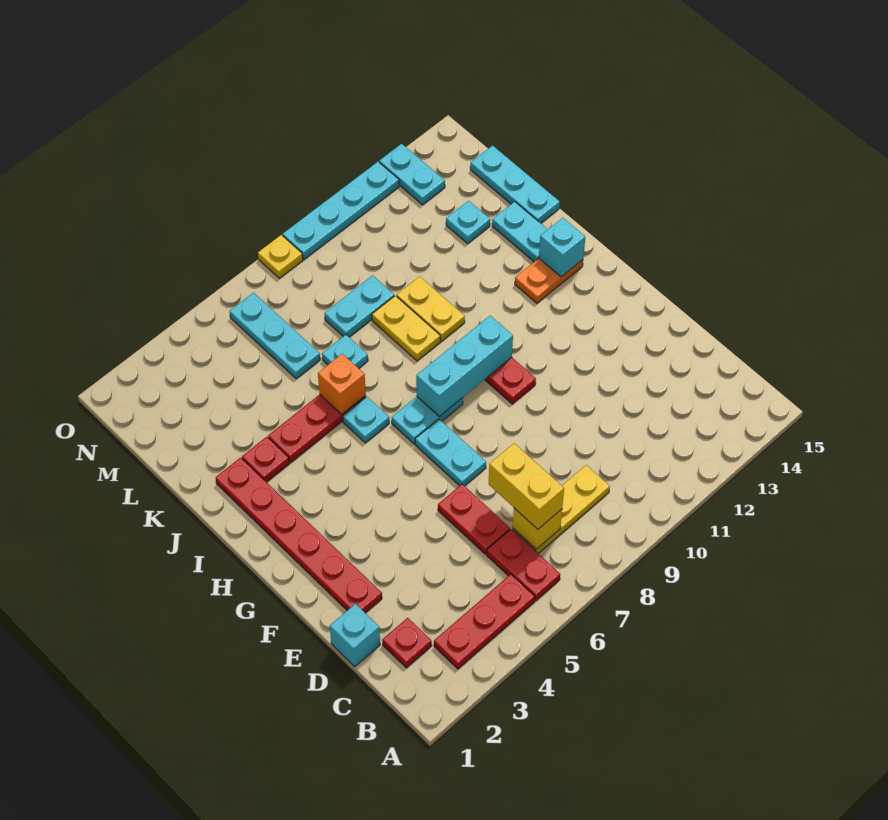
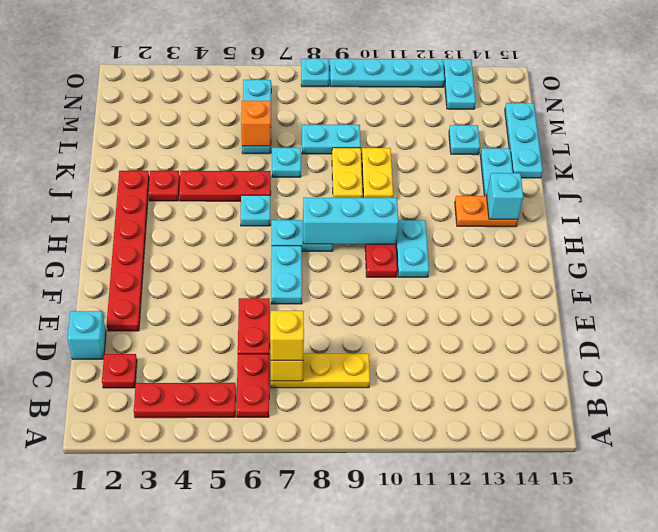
yellow 1x2 brick [489,443,564,529] -> yellow 1x1 brick [270,311,304,360]
none -> cyan 1x2 plate [396,220,429,277]
orange 1x1 brick [318,354,366,414] -> orange 1x1 brick moved to [241,101,271,146]
yellow 1x1 plate [258,235,303,278] -> cyan 1x1 plate [301,58,329,87]

